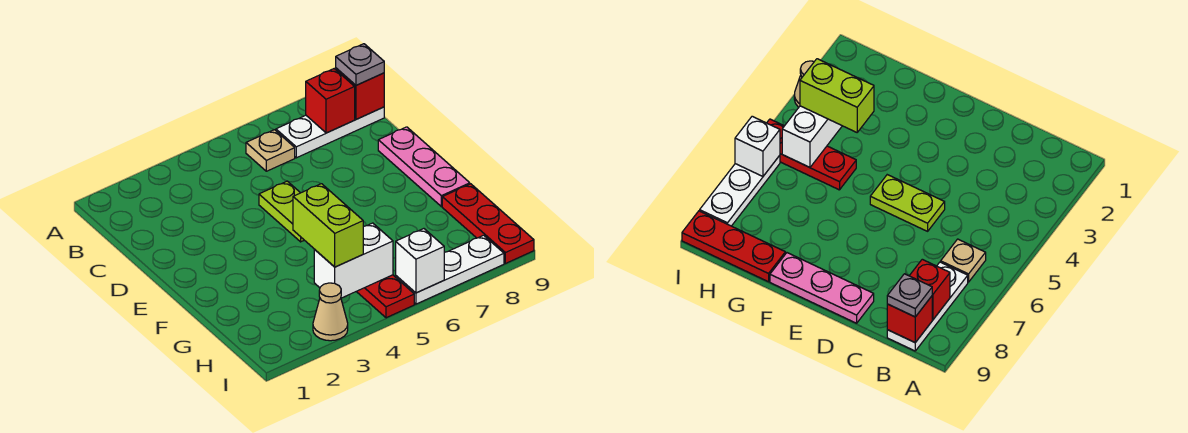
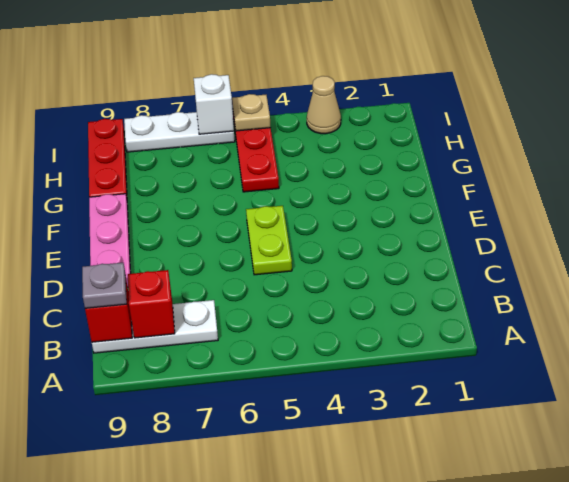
tan 1x1 plate [246,130,295,171] -> tan 1x1 plate moved to [232,94,271,131]
lime 1x2 brick [293,184,363,267] -> none
white 1x2 brick [314,223,393,298] -> none

